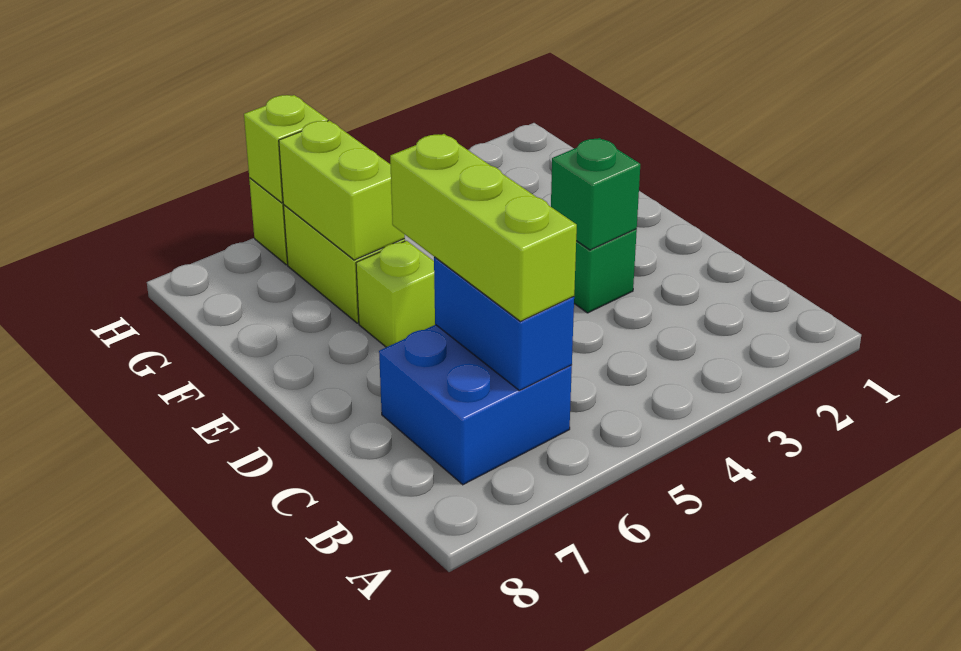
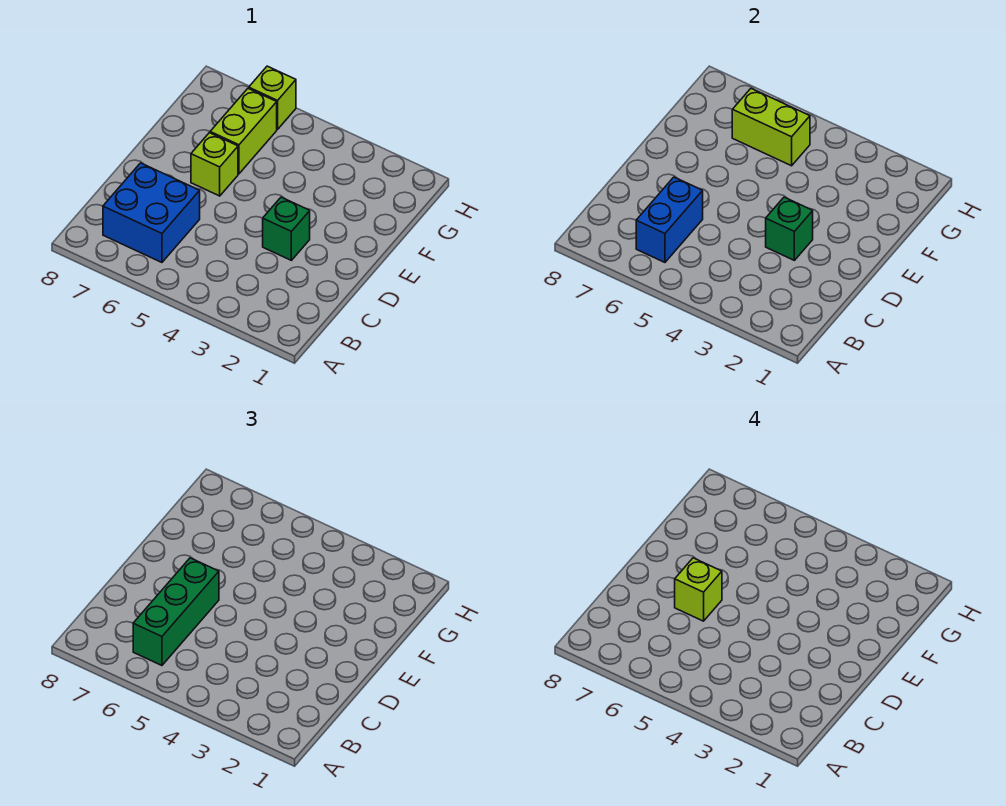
lime 1x3 brick [390,134,577,321] -> green 1x3 brick [133,558,219,665]
lime 1x2 brick [279,121,405,260] -> lime 1x2 brick turned to [732,89,810,166]
lime 1x1 brick [244,95,328,203] -> lime 1x1 brick moved to [675,558,722,621]

